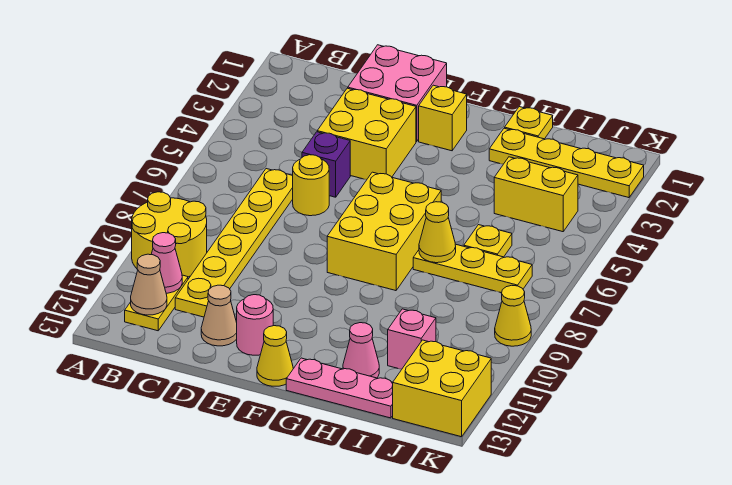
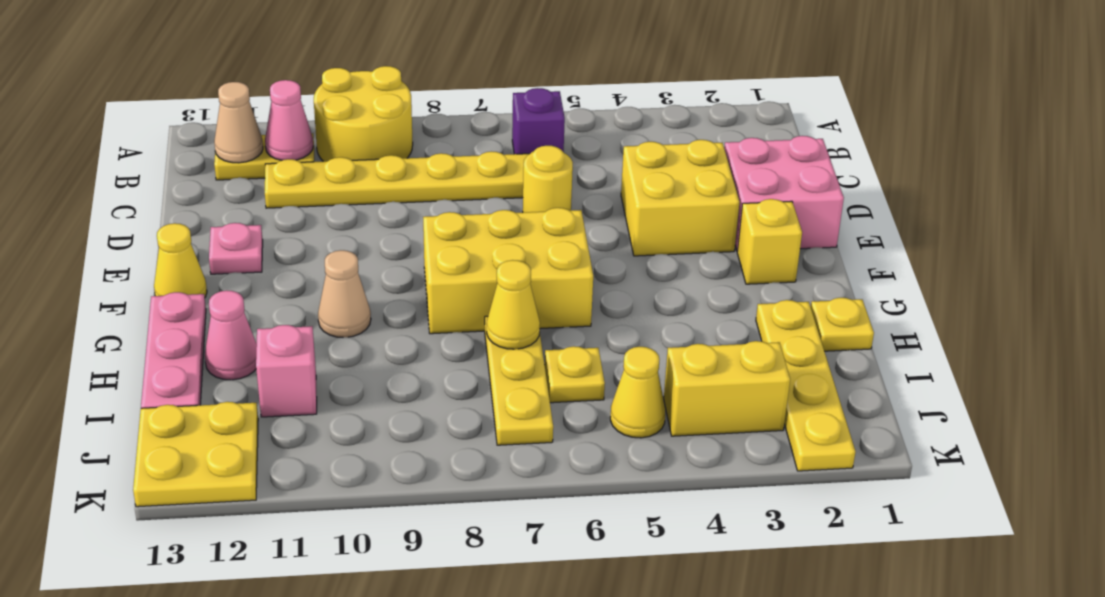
purple 1x1 brick [302,132,350,197] -> purple 1x1 brick moved to [512,88,565,154]
tan 1x1 cone [201,285,237,346] -> tan 1x1 cone moved to [318,250,371,338]
pink 1x1 round brick [237,295,273,355] -> pink 1x1 plate [209,223,263,274]
yellow 1x2 brick [494,157,578,232] -> yellow 1x2 brick turned to [664,341,790,436]
yellow 2x2 brick [393,340,491,437] -> yellow 2x2 plate [133,402,258,507]
yellow 1x1 cone [495,285,531,346] -> yellow 1x1 cone moved to [610,347,665,438]

